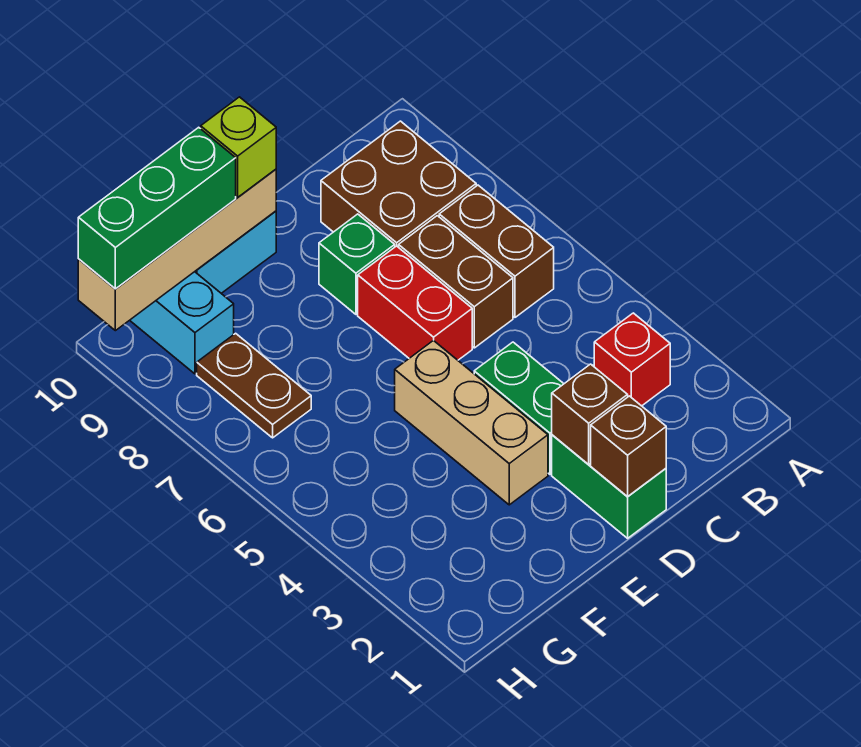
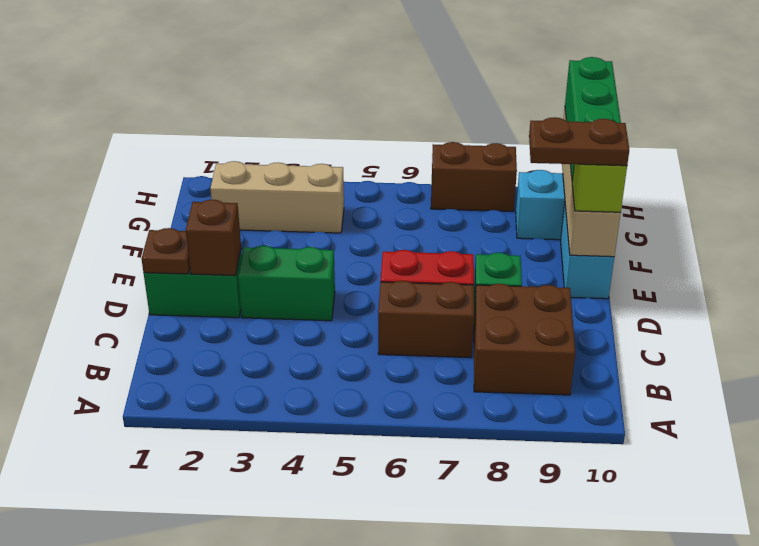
red 1x1 brick [594,313,670,406] -> none
brown 1x2 brick [439,185,554,317] -> brown 1x2 brick moved to [431,142,517,211]
brown 1x1 brick [591,396,666,496] -> brown 1x1 plate [142,228,190,274]
tan 1x3 brick [395,340,548,505] -> tan 1x3 brick moved to [210,161,344,233]
brown 1x2 plate [197,333,311,438] -> brown 1x2 plate moved to [529,117,629,166]

